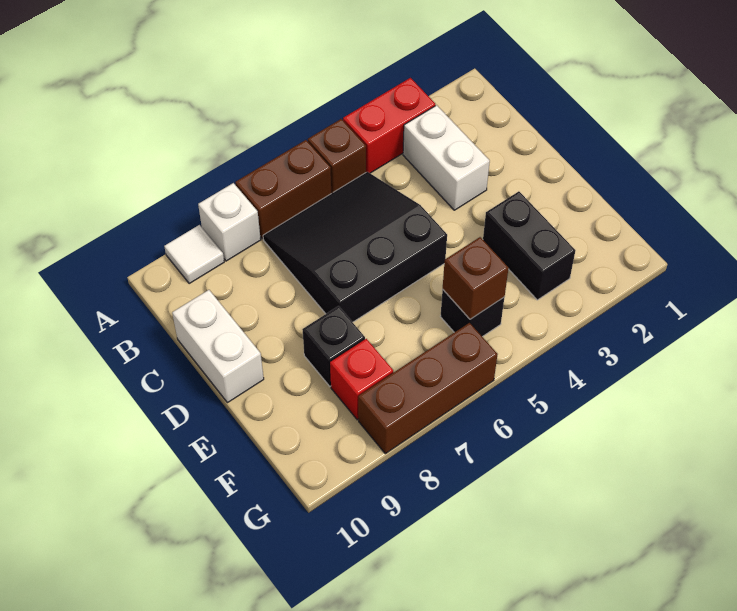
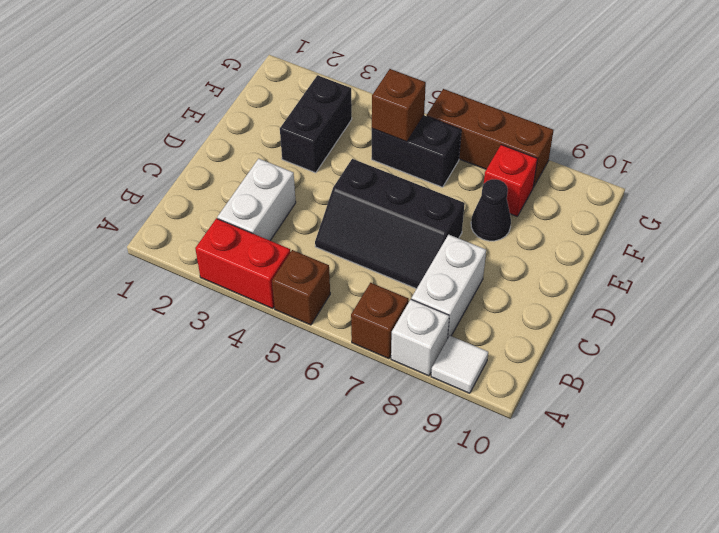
brown 1x2 brick [235,140,331,239] -> brown 1x1 brick [351,283,409,359]
black 3x3 slope [263,172,447,322] -> black 2x3 slope [315,159,465,289]
white 1x2 brick [172,290,264,403] -> white 1x2 brick moved to [411,235,486,339]
black 1x1 brick [302,306,365,386] -> black 1x1 cone [471,179,511,241]
black 1x1 brick [440,290,504,337] -> black 1x2 brick [372,116,461,187]

